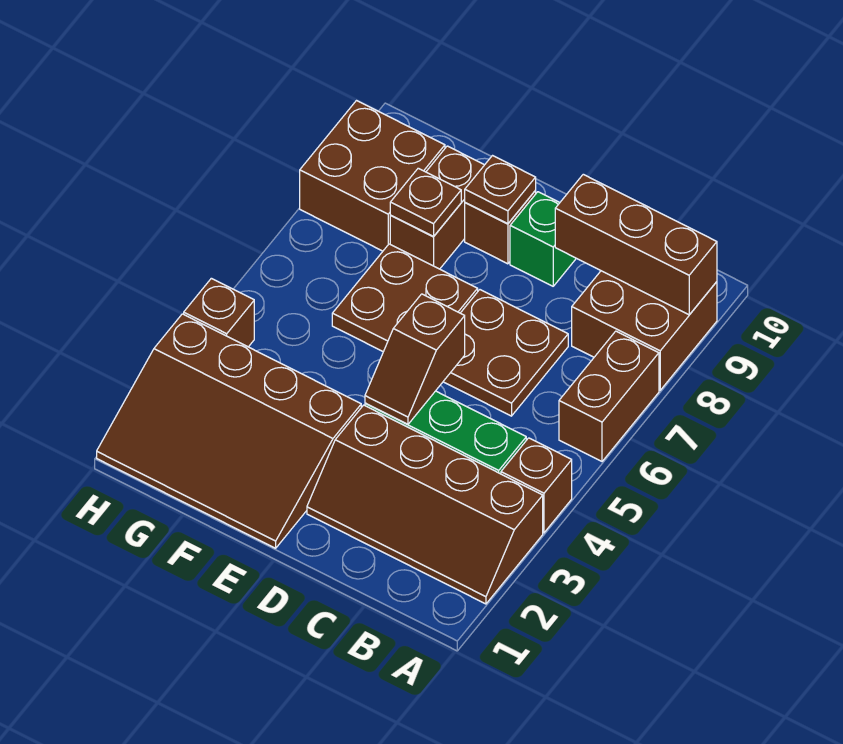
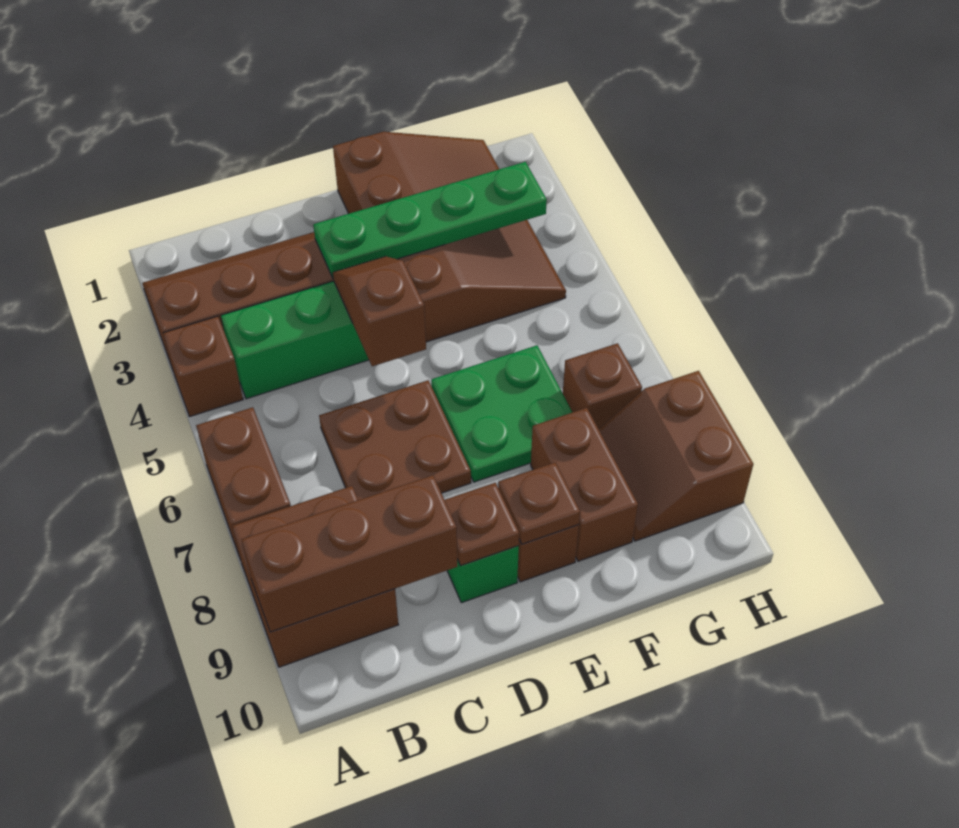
none -> green 1x4 plate [313,162,547,278]
brown 3x4 slope [97,314,361,548] -> brown 3x4 slope turned to [333,132,566,342]
brown 2x2 plate [332,244,478,352] -> green 2x2 plate [431,345,572,482]
brown 1x1 plate [390,168,461,236] -> brown 1x1 plate moved to [445,483,519,566]
brown 2x2 brick [300,101,445,251] -> brown 2x2 slope [599,371,753,541]
brown 1x1 brick [184,278,254,347] -> brown 1x1 brick moved to [563,343,642,429]

